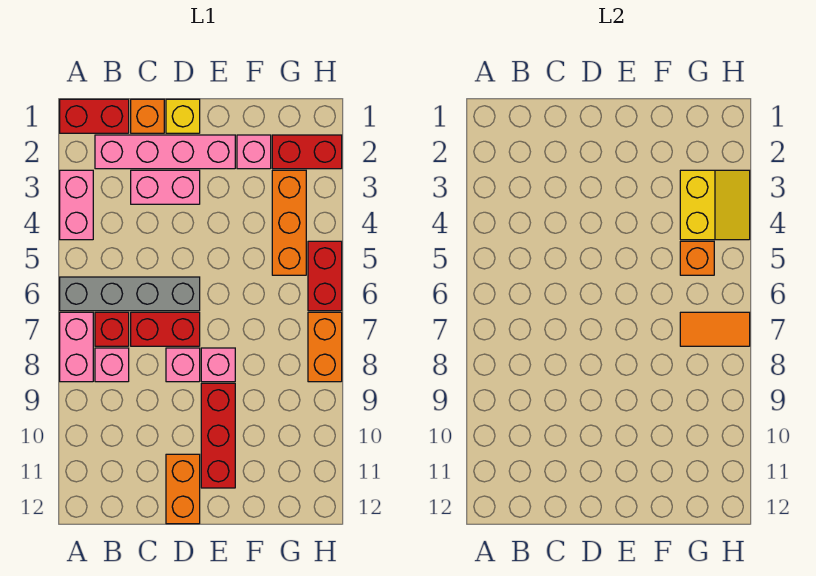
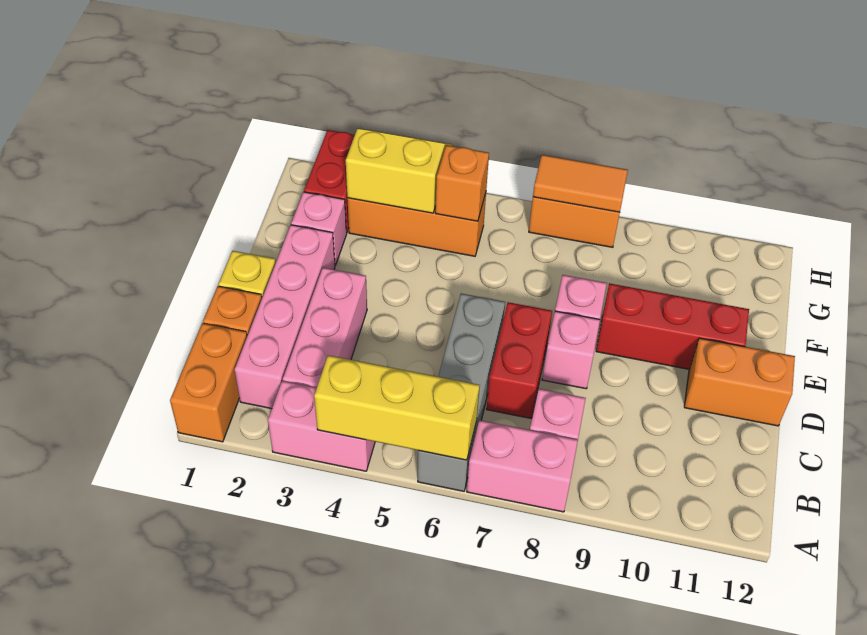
red 1x2 brick [60,99,129,133] -> orange 1x2 brick [170,323,247,442]
none -> yellow 1x3 brick [314,355,480,460]
red 1x1 brick [95,312,129,346] -> none
pink 1x2 brick [131,170,200,204] -> pink 1x3 brick [283,268,367,388]
orange 1x2 tile [680,312,750,346] -> orange 1x2 tile turned to [533,155,628,212]
red 1x2 brick [308,241,342,311] -> none

